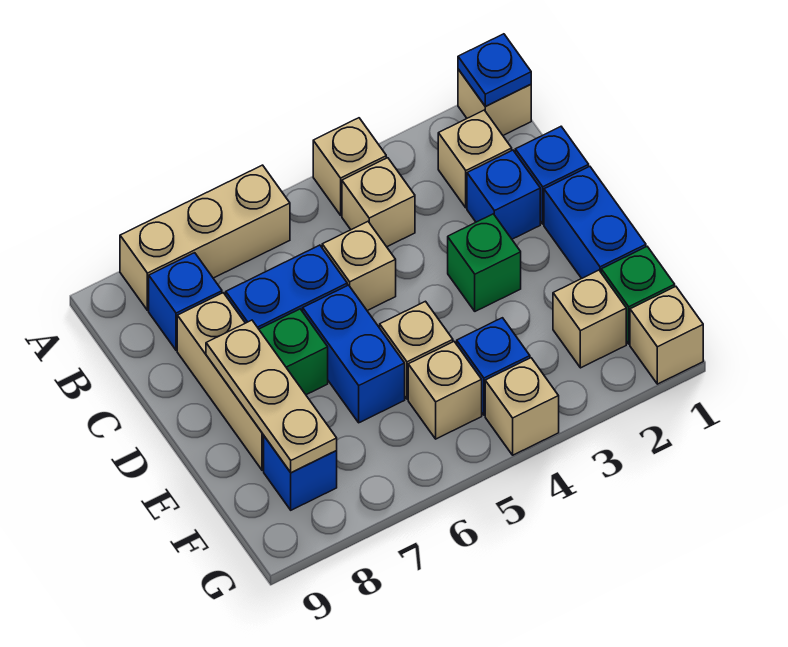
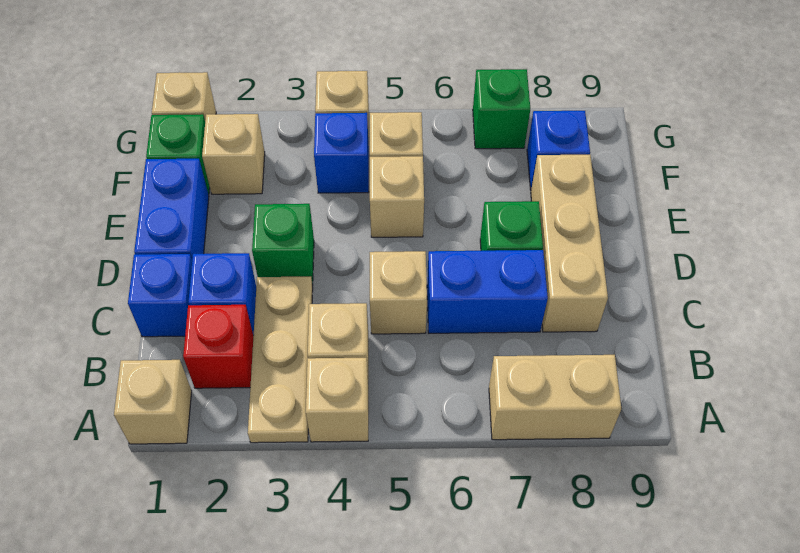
blue 1x1 plate [458,34,531,106] -> none
tan 1x3 brick [120,165,290,310] -> tan 1x2 brick [489,355,621,440]
tan 1x1 brick [438,110,512,208] -> red 1x1 brick [183,305,253,388]
blue 1x1 brick [149,253,222,350] -> none
blue 1x2 brick [303,285,405,423] -> none
tan 1x3 plate [206,320,337,473] -> tan 1x3 plate moved to [248,277,313,443]
none -> green 1x1 brick [473,69,530,149]

